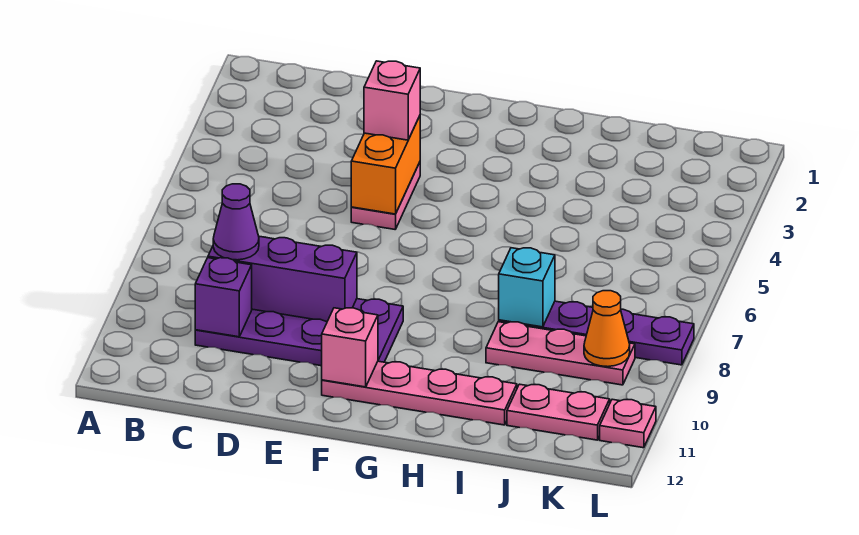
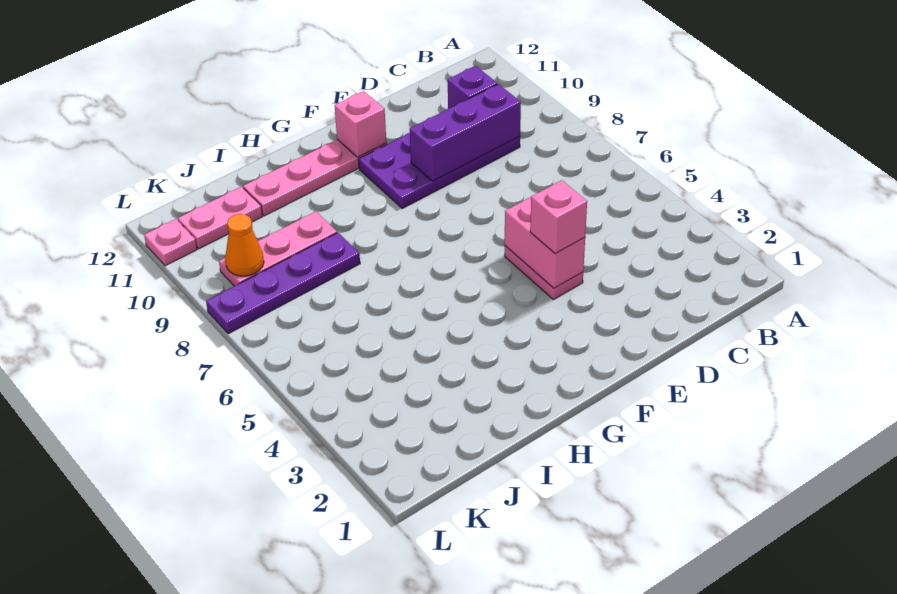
purple 1x1 cone [213,184,259,260] -> none
orange 1x2 brick [351,116,420,214] -> pink 1x2 brick [505,197,585,288]
cyan 1x1 brick [499,248,555,327] -> none

